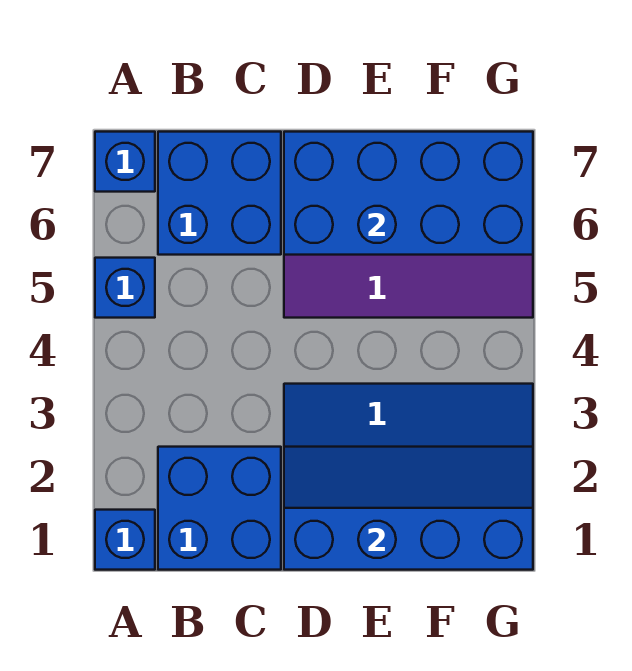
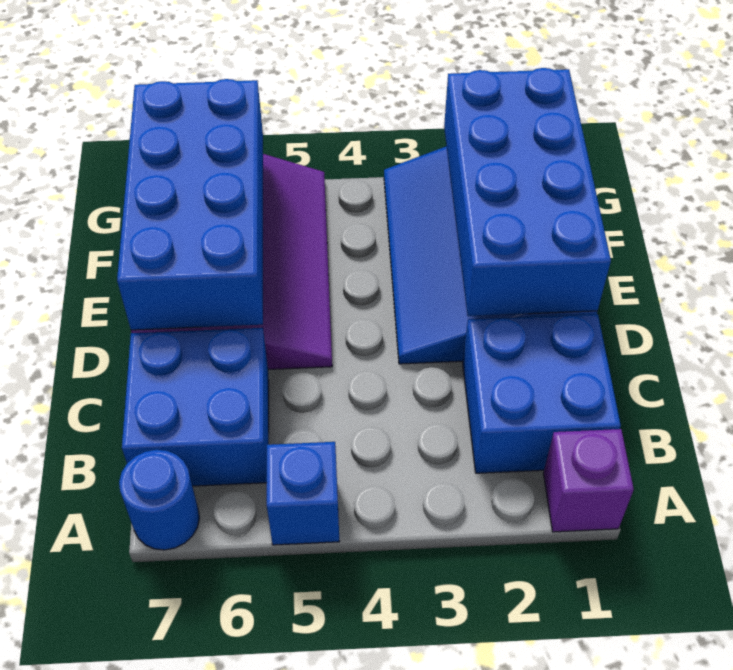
blue 1x1 brick [95,510,155,570] -> purple 1x1 brick [543,429,634,532]
blue 1x1 brick [95,132,155,192] -> blue 1x1 round brick [119,450,199,550]
blue 2x4 slope [284,447,533,570] -> blue 2x4 brick [444,68,611,316]

